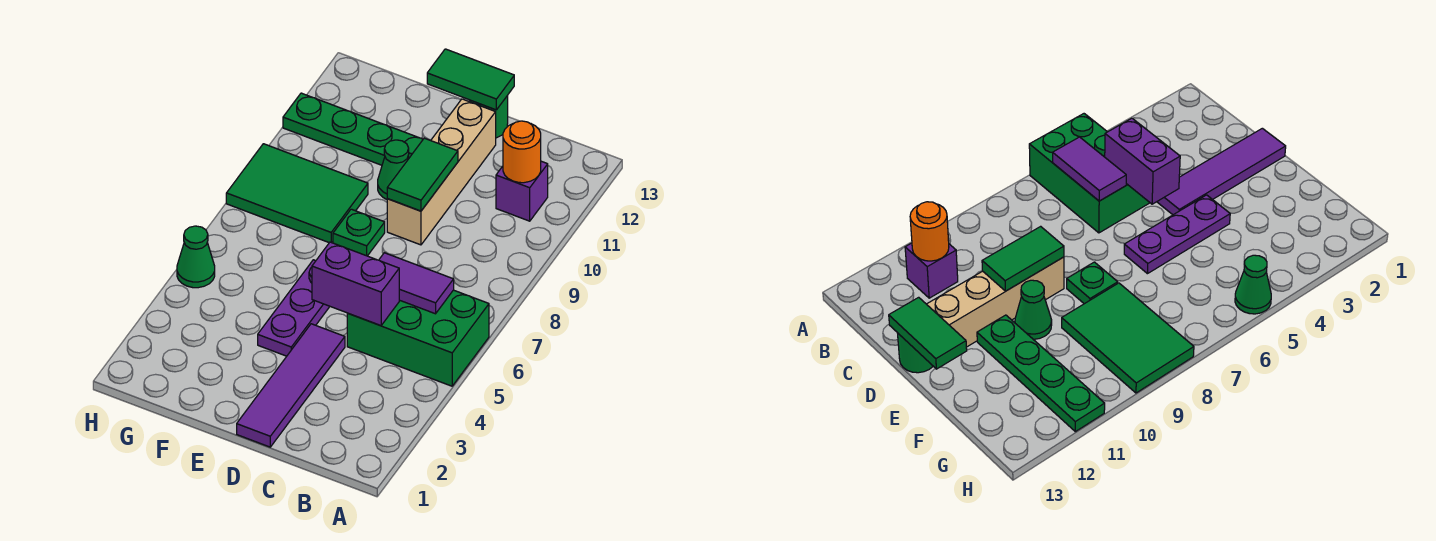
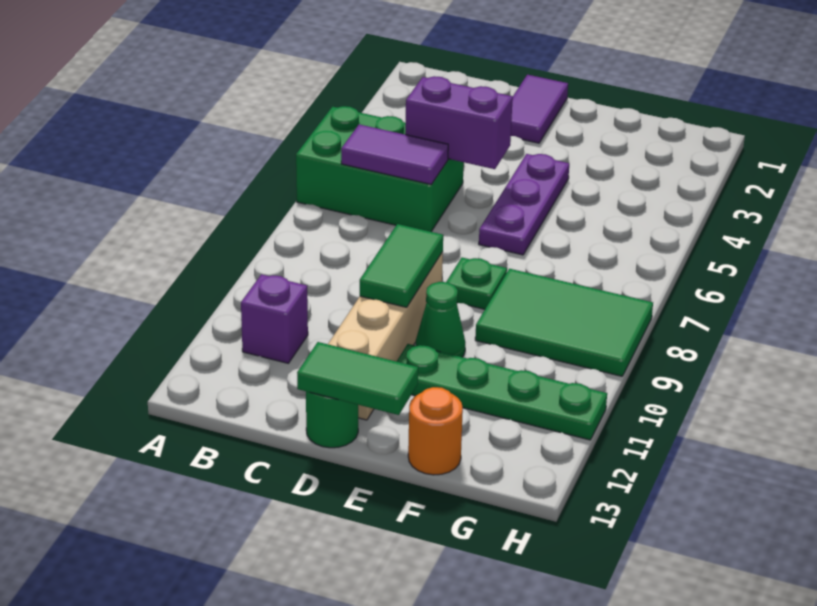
orange 1x1 round brick [503,121,541,183] -> orange 1x1 round brick moved to [408,387,463,475]
purple 1x4 tile [237,324,345,447] -> purple 1x2 tile [511,75,568,143]
green 1x1 cone [177,226,215,288] -> none

